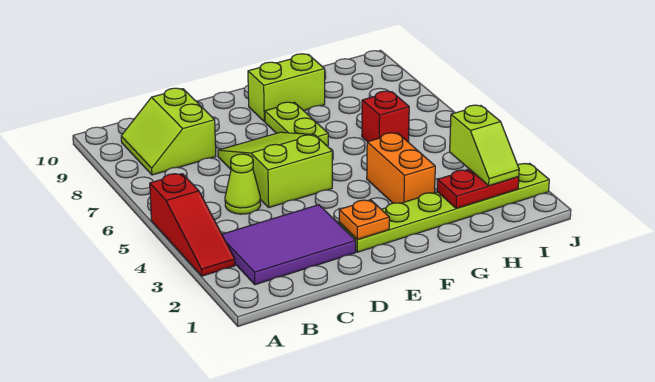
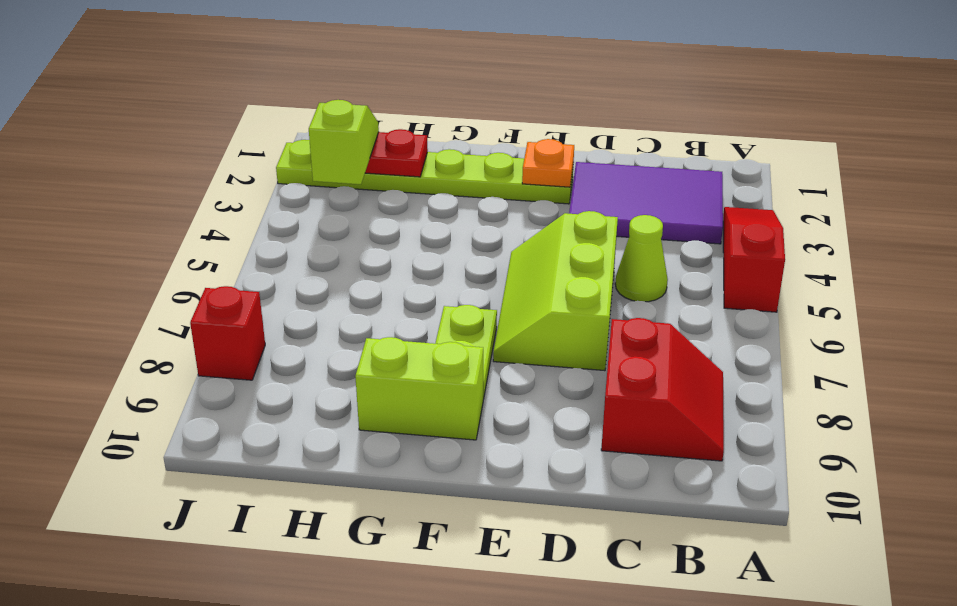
lime 2x2 slope [121,88,216,175] -> red 2x2 slope [601,318,724,461]
lime 2x3 slope [218,132,332,207] -> lime 2x3 slope turned to [493,211,618,371]
orange 1x2 brick [367,133,435,203] -> none
red 1x1 brick [362,91,409,142] -> red 1x1 brick moved to [190,286,265,380]

